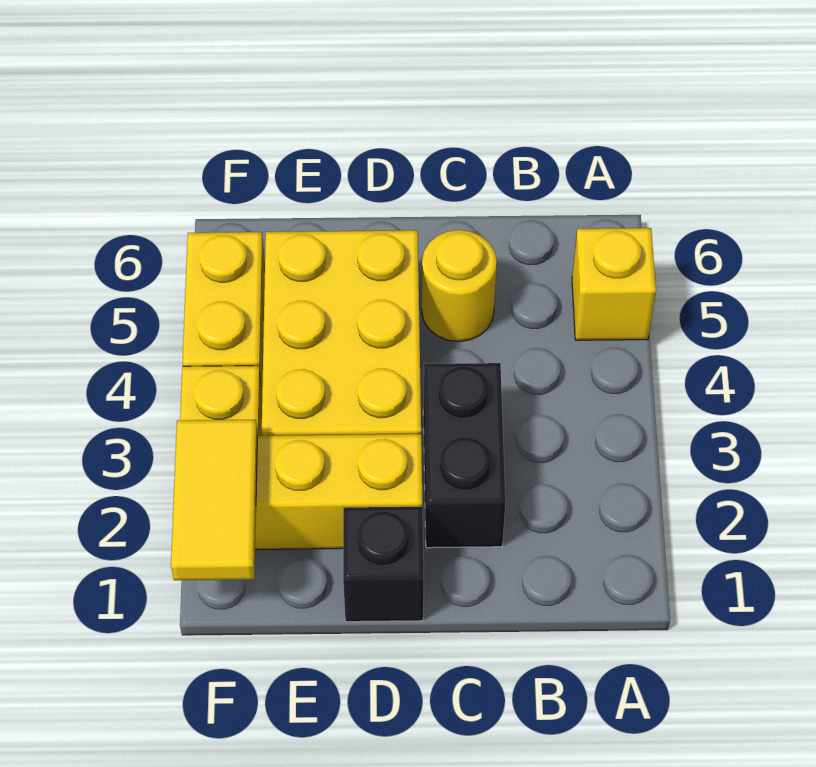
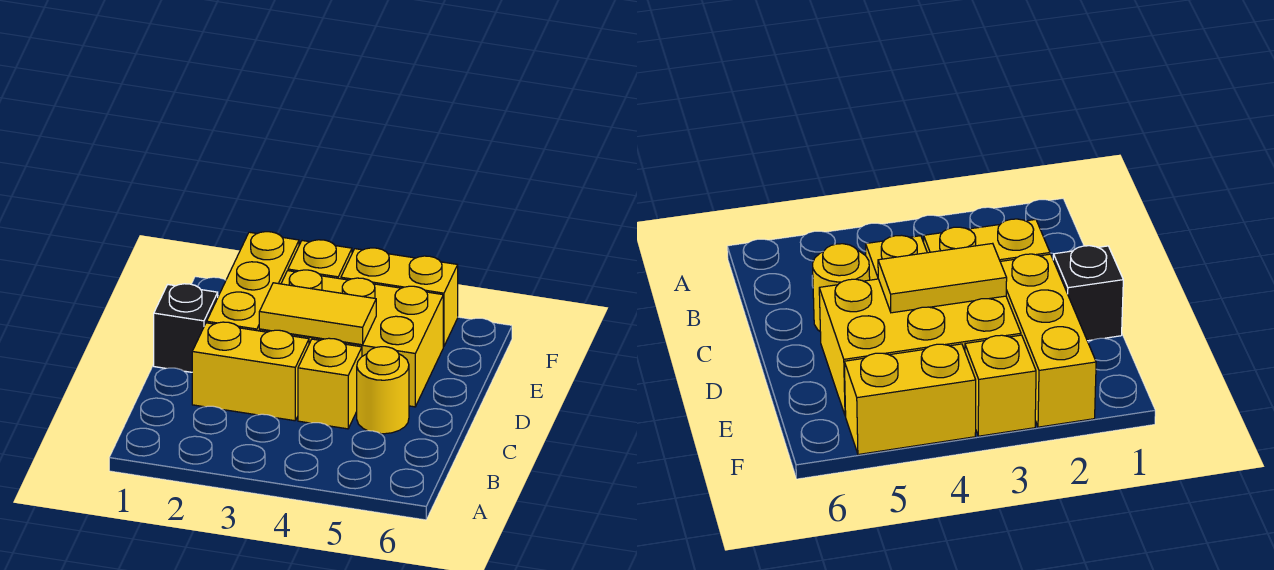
yellow 1x1 brick [572,228,656,340] -> yellow 1x1 brick moved to [298,338,362,429]
black 1x2 brick [423,363,506,548] -> yellow 1x2 brick [192,322,309,421]
yellow 1x2 tile [171,420,257,580] -> yellow 1x2 tile moved to [259,283,376,345]

